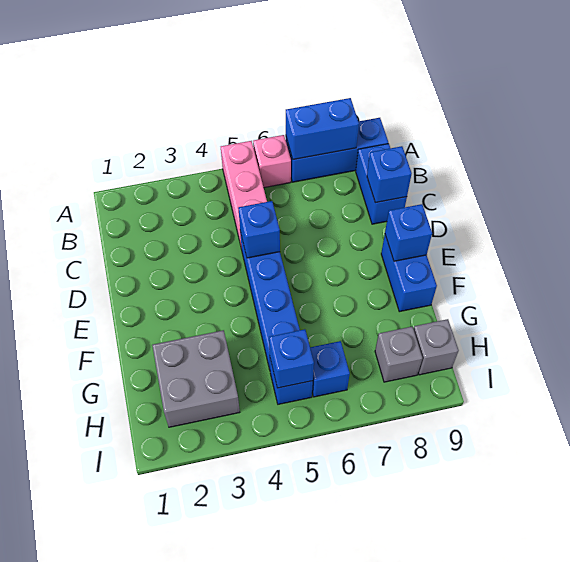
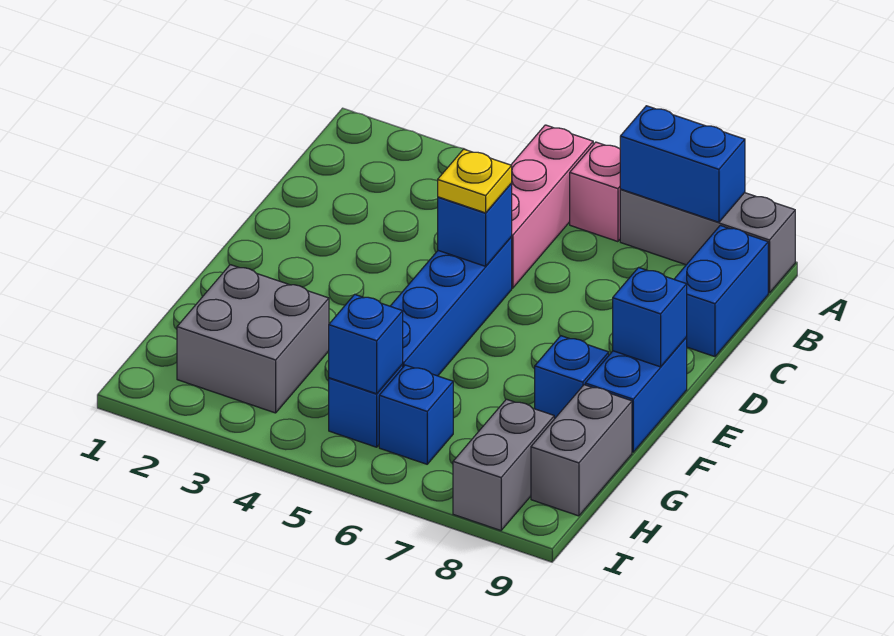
blue 1x3 brick [286,118,388,182] -> grey 1x3 brick [620,189,795,293]
blue 1x1 brick [367,146,412,203] -> blue 1x1 brick moved to [535,336,609,419]
none -> yellow 1x1 plate [438,149,512,213]
grey 1x1 brick [375,327,423,382] -> grey 1x2 brick [453,399,554,530]
grey 1x1 brick [414,319,459,375] -> grey 1x2 brick [531,385,632,516]

